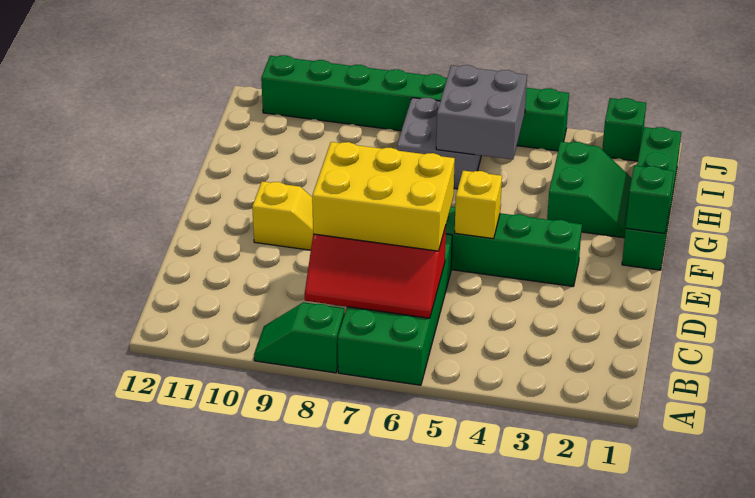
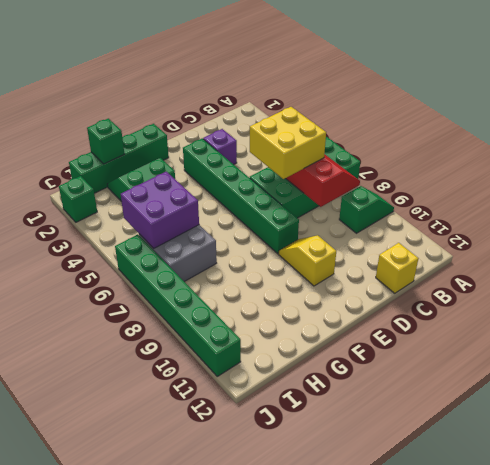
green 1x2 slope [254,302,345,373] -> green 1x2 slope turned to [339,186,394,233]
yellow 2x3 brick [312,142,455,251] -> yellow 2x2 brick [250,107,326,179]
none -> purple 1x1 brick [203,129,237,165]
yellow 1x1 brick [455,171,502,239] -> yellow 1x1 brick moved to [376,243,418,293]
green 1x1 brick [626,166,674,234] -> green 1x1 brick moved to [87,118,124,164]
grey 2x2 brick [436,65,527,160] -> purple 2x2 brick [121,172,199,248]
green 1x8 brick [261,55,569,151] -> green 1x6 brick [115,234,241,376]

